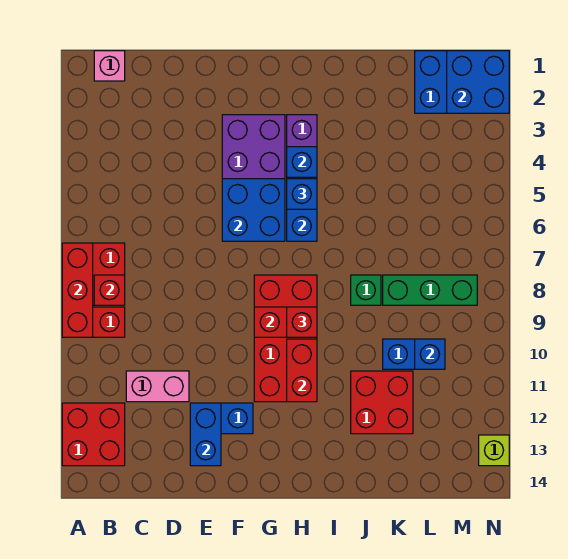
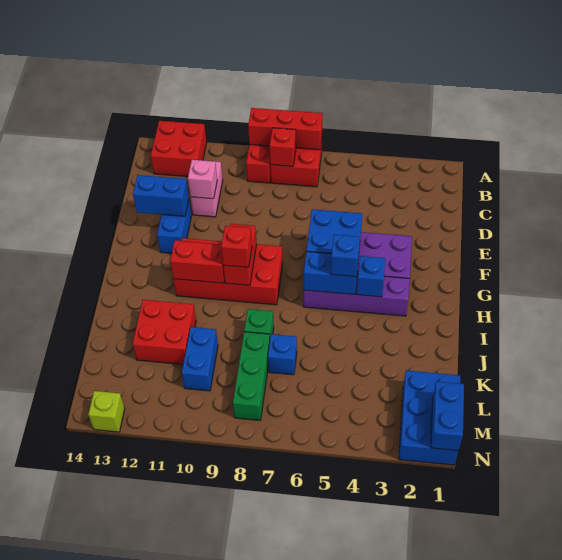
pink 1x1 brick [94,51,125,81] -> pink 1x1 brick moved to [188,160,217,199]
blue 1x1 brick [415,339,445,369] -> blue 1x1 brick moved to [268,334,297,375]
blue 2x2 brick [447,51,509,113] -> blue 1x2 brick [431,381,464,451]

